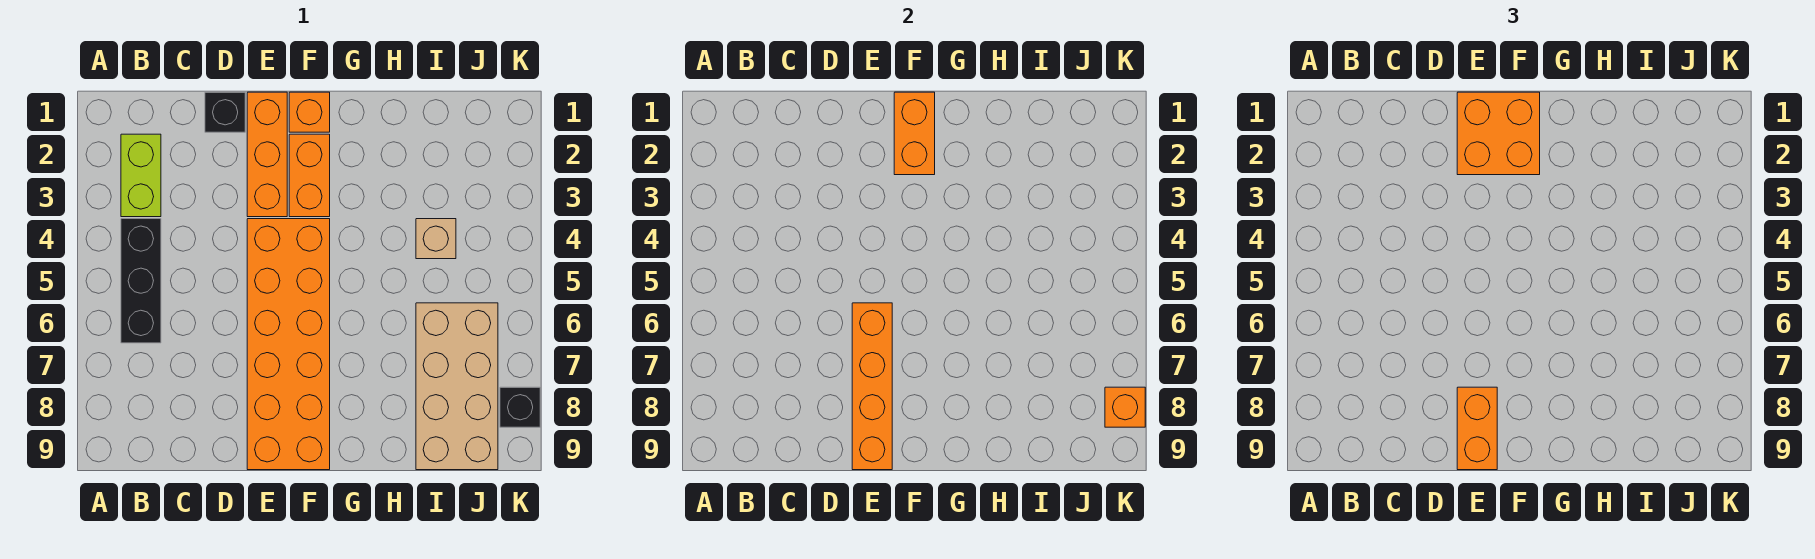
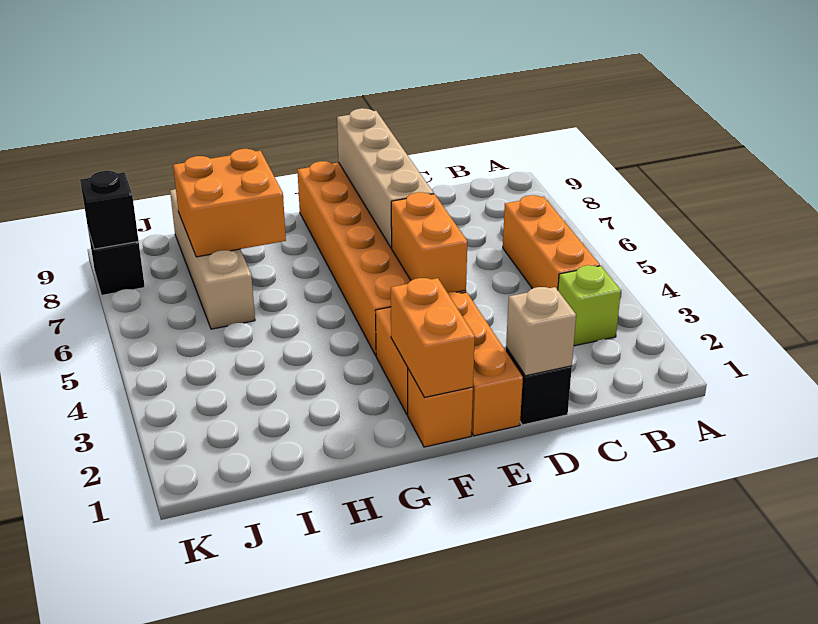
lime 1x2 brick [121,134,161,217] -> lime 1x1 brick [558,265,621,346]
black 1x3 brick [121,219,161,343] -> orange 1x3 brick [503,195,600,290]
orange 2x2 brick [1457,92,1540,175] -> orange 2x2 brick moved to [173,149,286,257]
orange 1x4 brick [852,303,892,470] -> tan 1x4 brick [337,108,434,248]
orange 1x2 brick [1457,387,1497,470] -> orange 1x2 brick moved to [391,192,467,293]
tan 1x1 brick [416,219,456,259] -> tan 1x1 brick moved to [506,287,576,376]
tan 2x4 brick [416,303,498,470] -> tan 1x4 brick [170,189,255,329]
orange 1x1 brick [1105,387,1145,427] -> black 1x1 brick [80,171,139,249]

